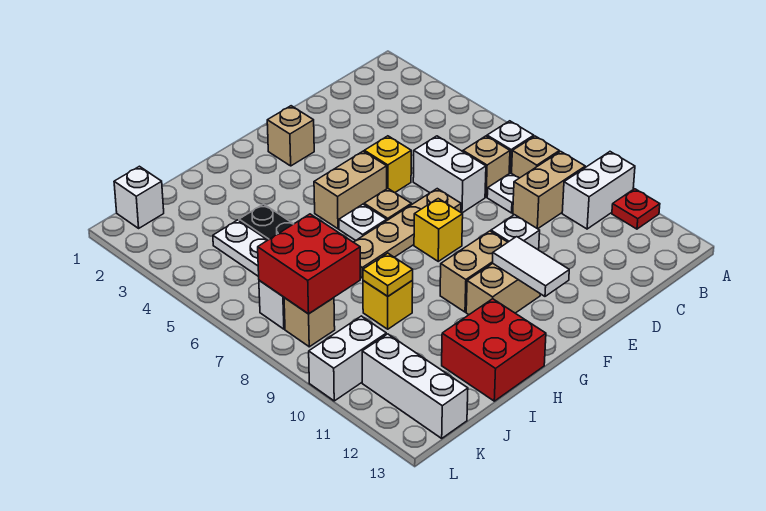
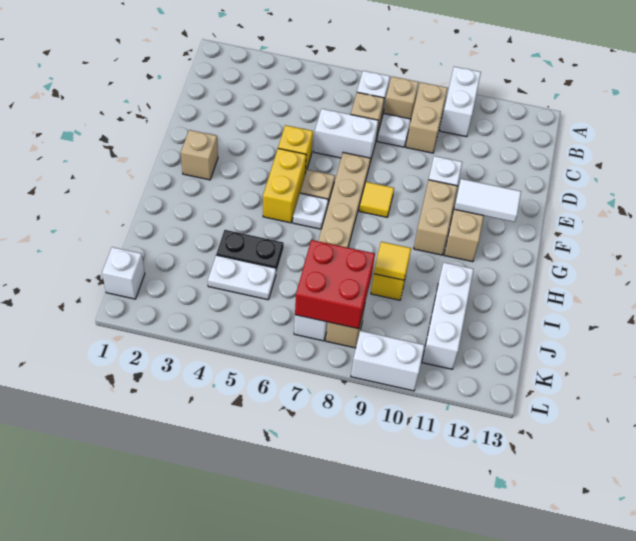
red 1x1 plate [612,189,660,229] -> none
tan 1x2 brick [314,151,387,229] -> yellow 1x2 brick [263,148,306,223]
yellow 1x1 brick [414,199,463,261] -> yellow 1x1 tile [359,182,394,217]
red 2x2 brick [442,299,546,401] -> none
yellow 1x1 plate [363,253,413,296] -> yellow 1x1 tile [374,242,411,280]
white 1x2 brick [309,316,386,401] -> white 1x2 brick turned to [351,331,425,391]
white 1x3 brick [362,334,468,438] -> white 1x3 brick turned to [422,263,474,369]

